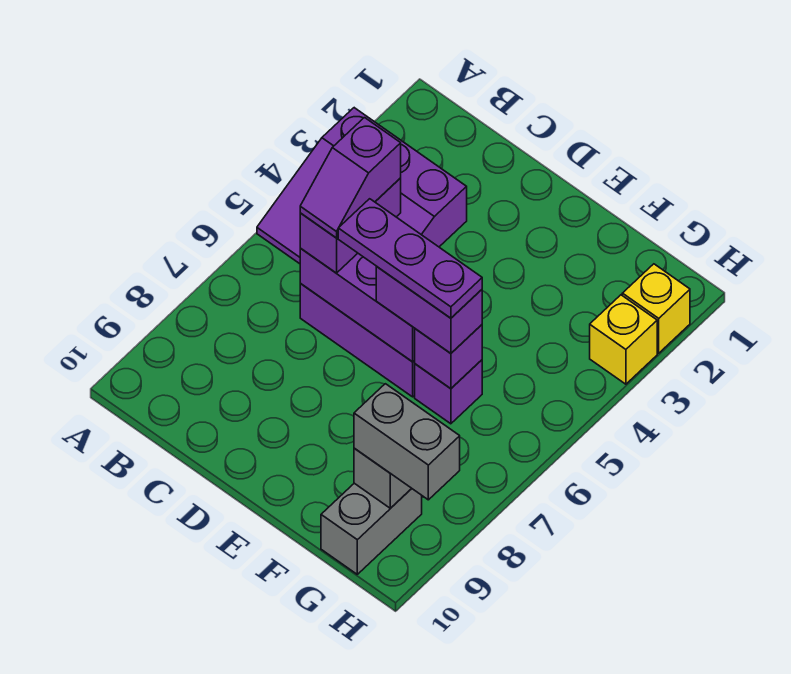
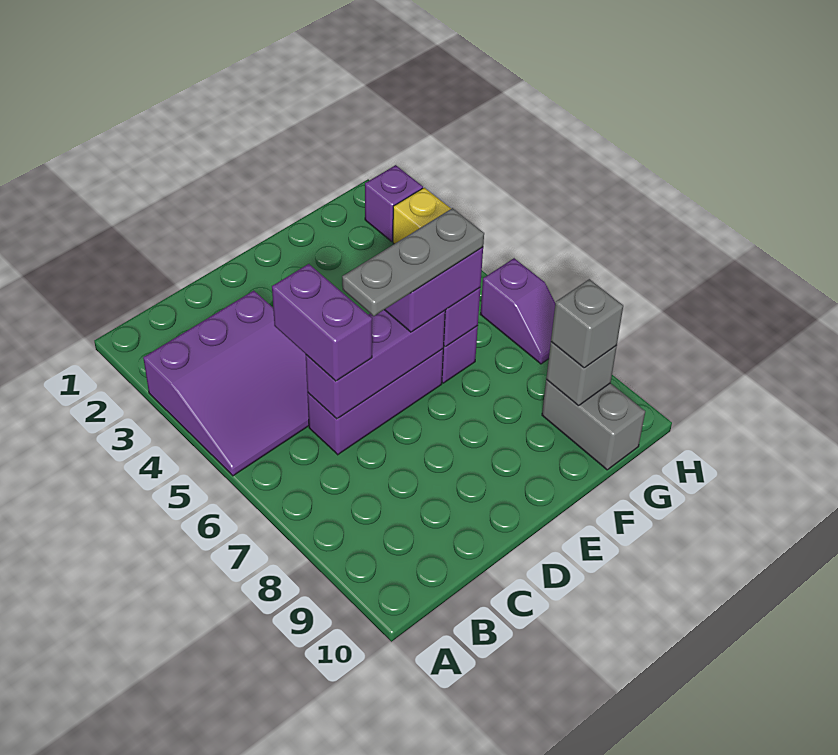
purple 1x2 slope [300,118,401,238] -> purple 1x2 slope moved to [480,258,555,364]
purple 1x3 plate [338,199,482,318] -> grey 1x3 plate [342,208,484,316]
grey 1x2 brick [354,384,460,500] -> grey 1x1 brick [551,279,623,368]
yellow 1x1 brick [622,264,690,353] -> purple 1x1 brick [365,165,423,241]

